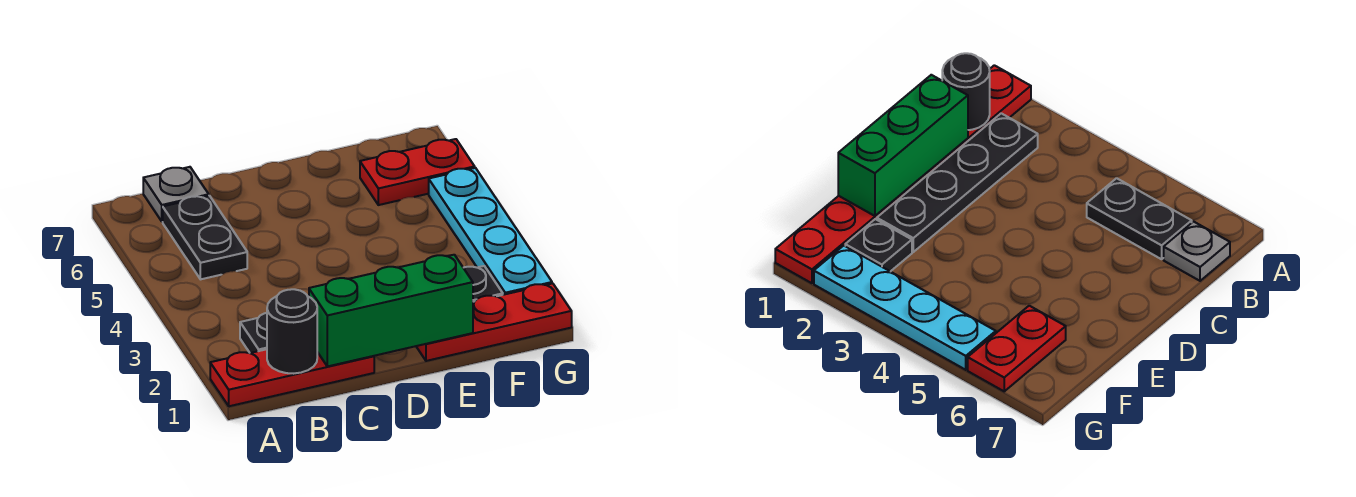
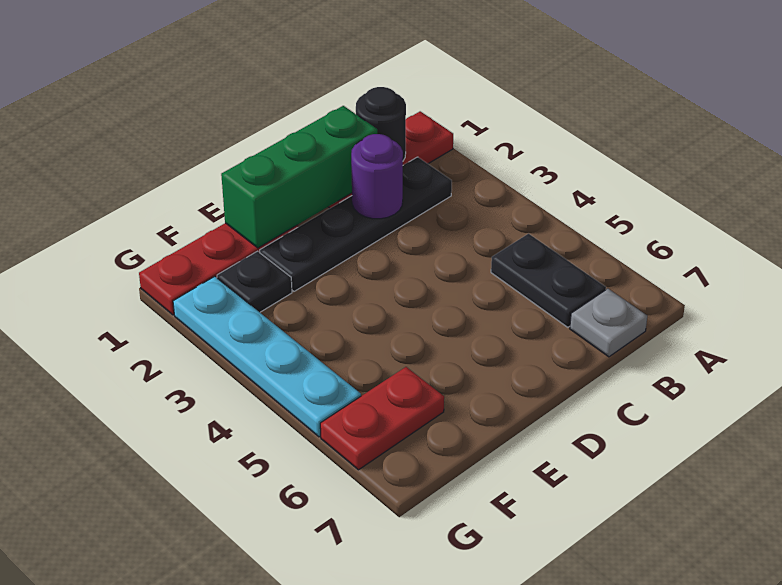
none -> purple 1x1 round brick [351,134,403,219]

